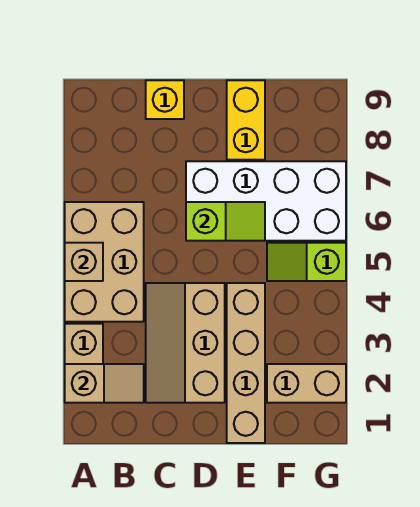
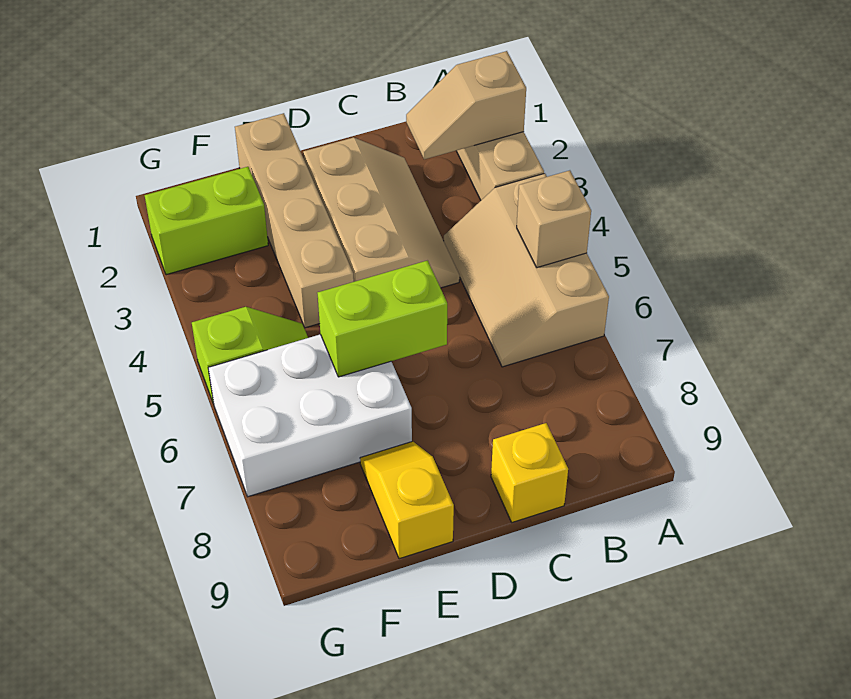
tan 2x3 brick [65,202,144,322] -> tan 2x3 slope [444,173,609,367]
white 2x4 brick [186,161,346,241] -> white 2x3 brick [208,334,412,497]
lime 1x2 slope [186,202,265,241] -> lime 1x2 brick [317,261,447,377]
yellow 1x2 brick [227,80,265,160] -> yellow 1x2 slope [360,441,454,559]
tan 1x2 brick [267,364,346,403] -> lime 1x2 brick [145,167,268,275]

